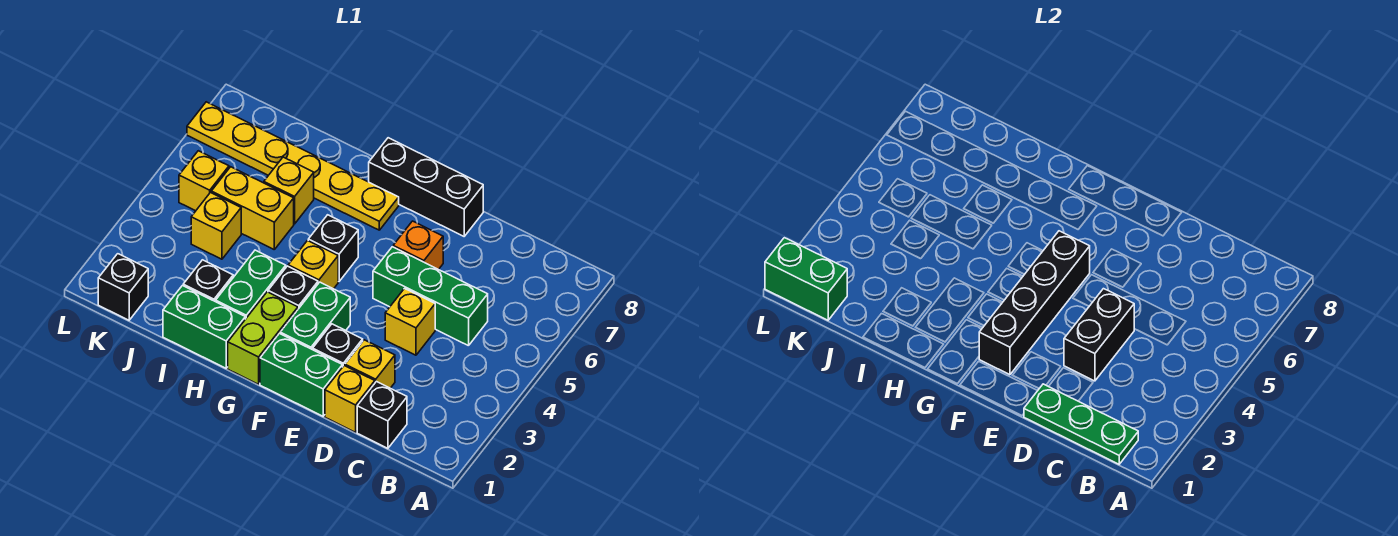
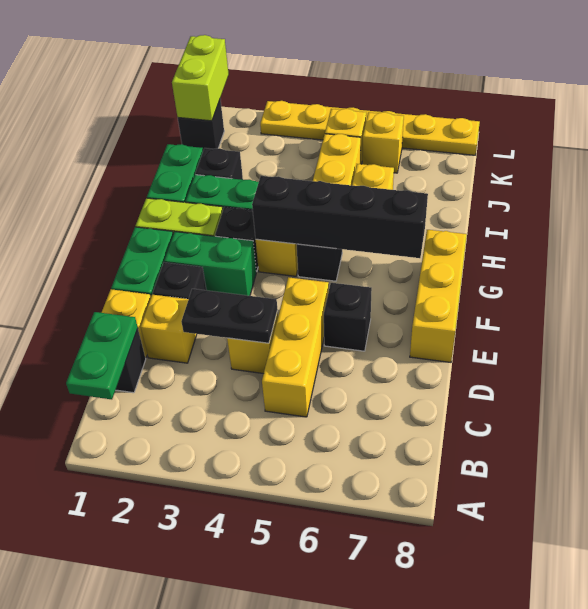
green 1x3 plate [1024,384,1138,464] -> green 1x2 plate [66,312,138,399]
green 1x3 brick [373,247,488,346] -> yellow 1x3 brick [262,277,329,417]
black 1x2 brick [1064,289,1134,381] -> black 1x2 plate [181,289,277,343]
orange 1x1 brick [393,221,443,270] -> black 1x1 brick [324,283,372,351]
black 1x3 brick [369,138,483,236] -> yellow 1x3 brick [410,230,467,362]
black 1x4 brick [979,231,1090,375] -> black 1x4 brick moved to [252,176,428,258]
yellow 1x6 plate [187,102,399,230] -> yellow 1x6 plate turned to [260,101,480,155]
yellow 1x1 brick [191,193,241,259] -> yellow 1x1 brick moved to [362,112,404,173]
green 1x2 brick [765,238,847,320] -> lime 1x2 brick [172,35,229,121]

